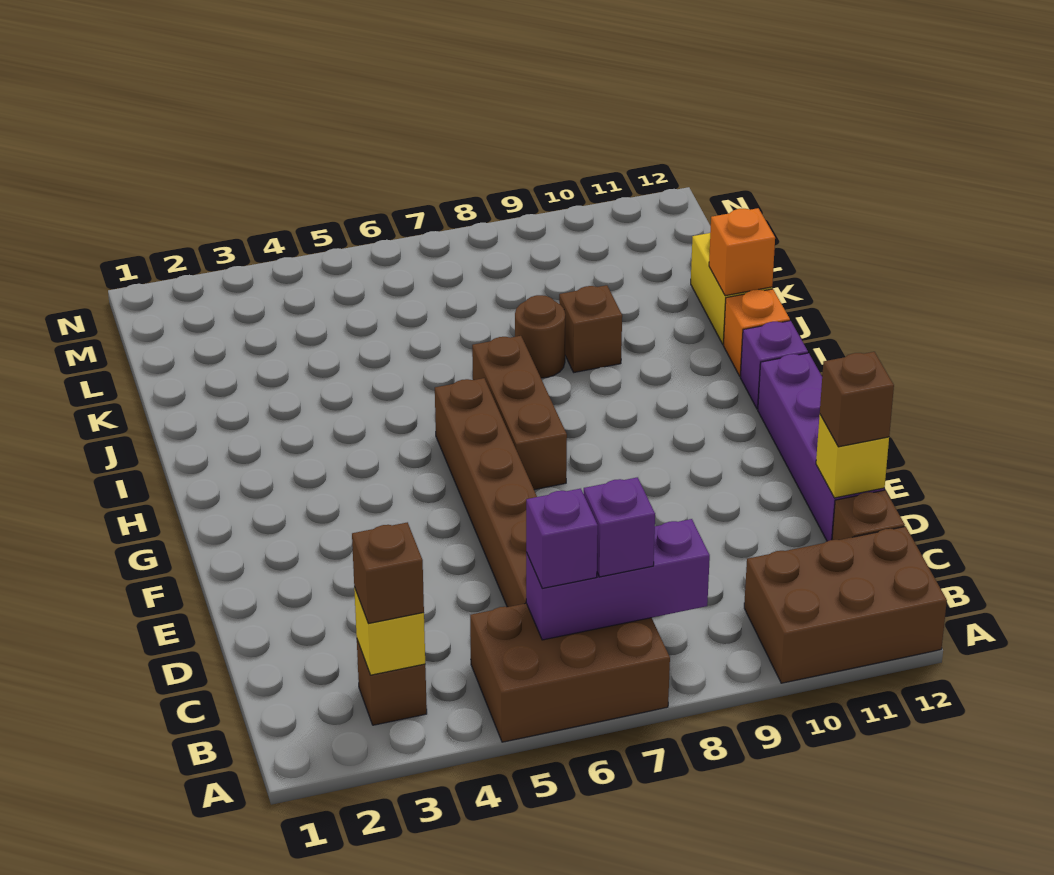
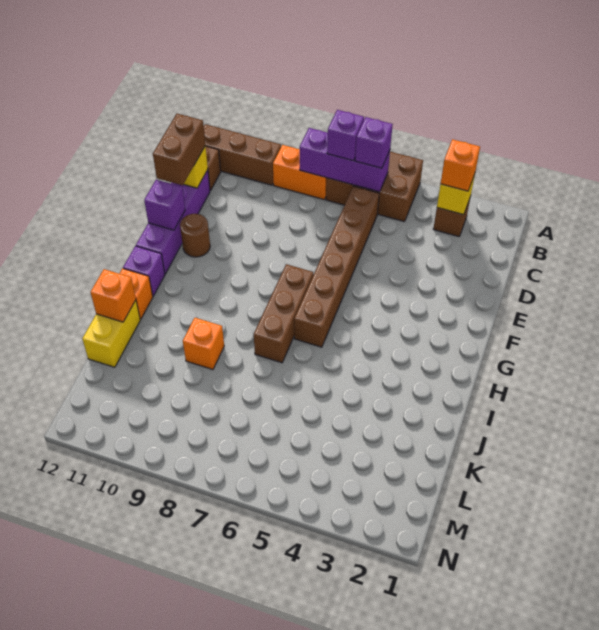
brown 2x3 brick [744,527,947,683] -> brown 1x3 brick [204,124,281,185]
brown 1x1 brick [352,522,424,624] -> orange 1x1 brick [441,139,480,191]
none -> orange 1x2 brick [273,145,326,199]
brown 1x1 brick [820,352,894,447] -> brown 1x2 brick [153,114,205,185]
none -> purple 1x1 brick [144,180,185,230]
brown 1x1 round brick [515,295,565,378] -> brown 1x1 round brick moved to [180,214,210,257]
brown 1x1 brick [559,285,622,372] -> orange 1x1 brick [183,318,224,370]

